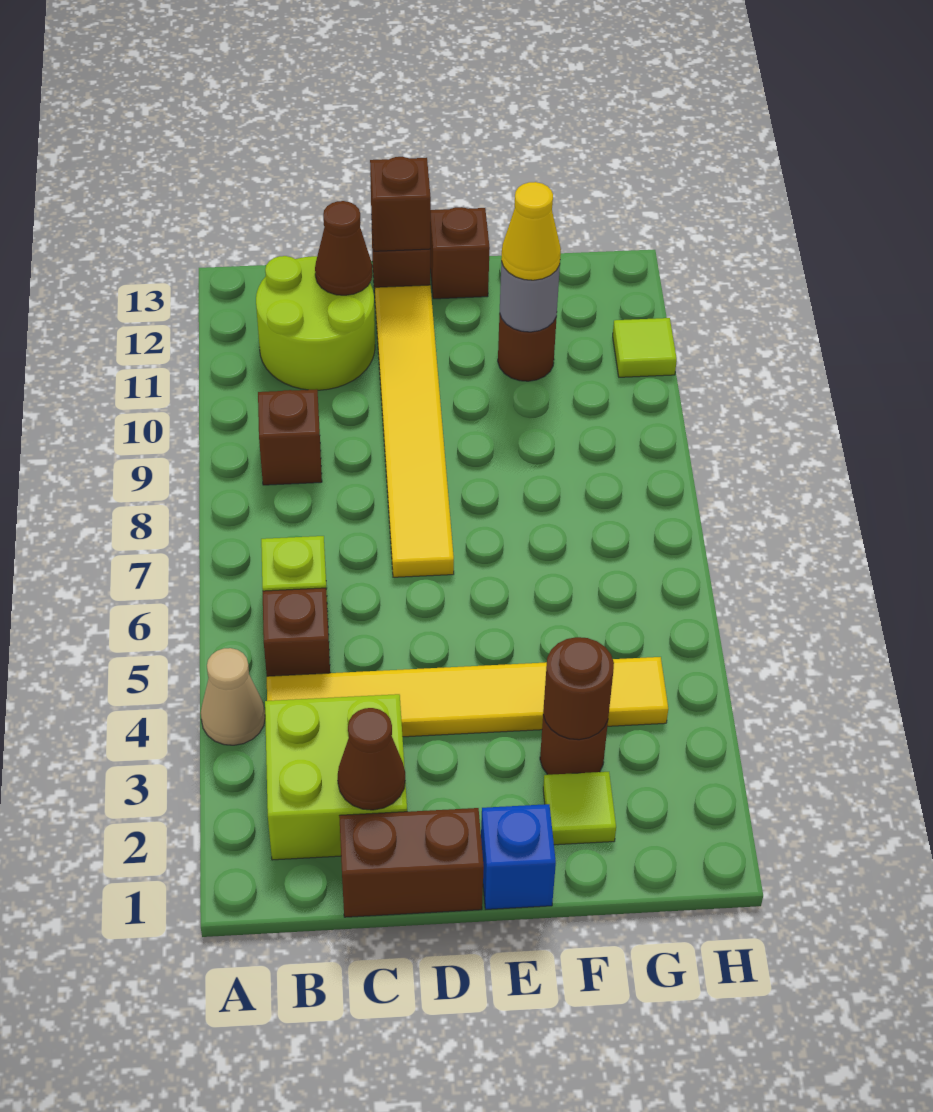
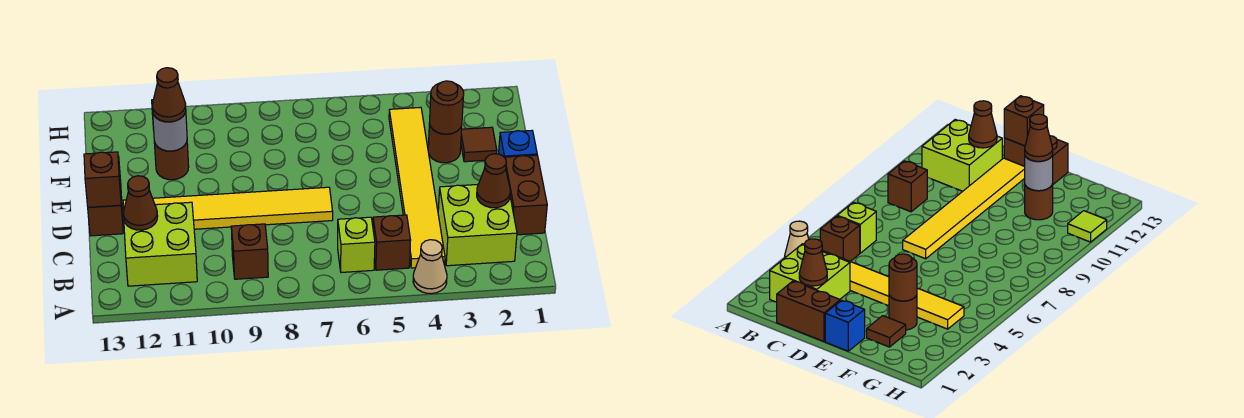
lime 2x2 round brick [256,256,375,390] -> lime 2x2 brick [123,202,197,286]
lime 1x1 tile [543,772,616,845] -> brown 1x1 tile [461,127,497,162]
yellow 1x1 cone [501,182,561,280] -> brown 1x1 cone [152,68,186,122]

